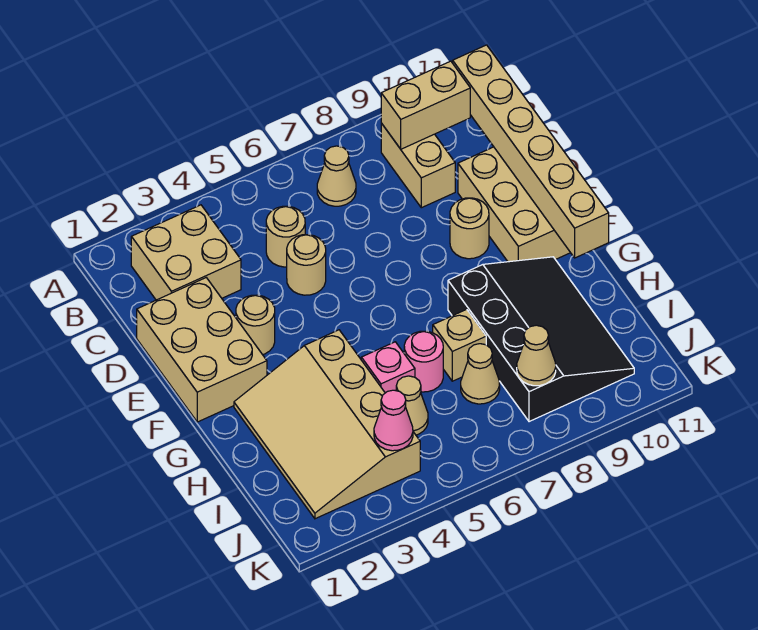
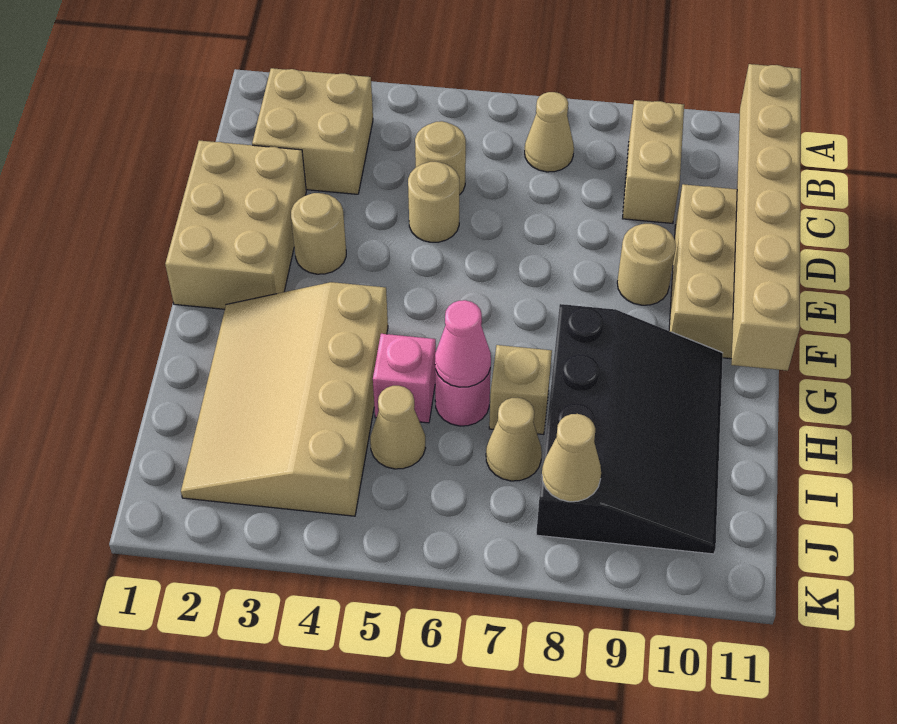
tan 1x2 brick [381,61,470,149] -> none
pink 1x1 cone [374,390,413,451] -> pink 1x1 cone moved to [435,300,491,387]

